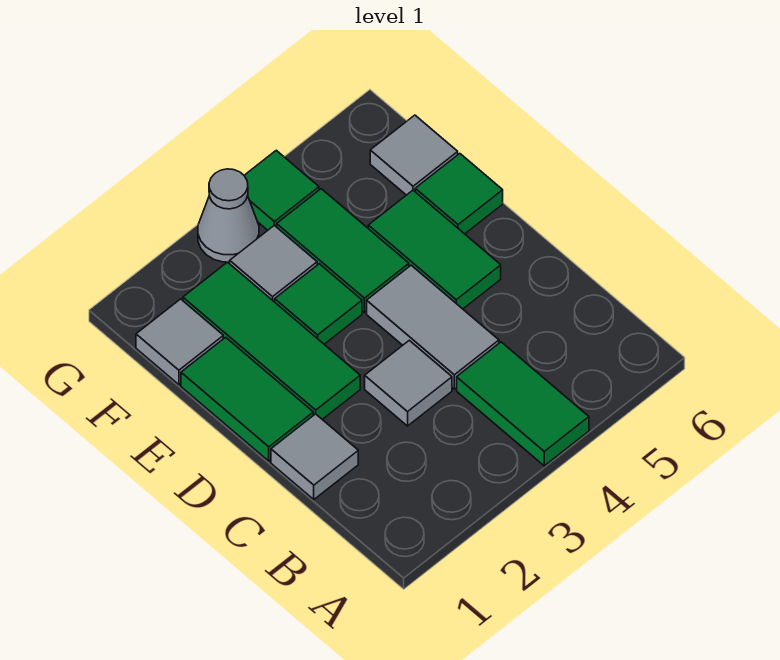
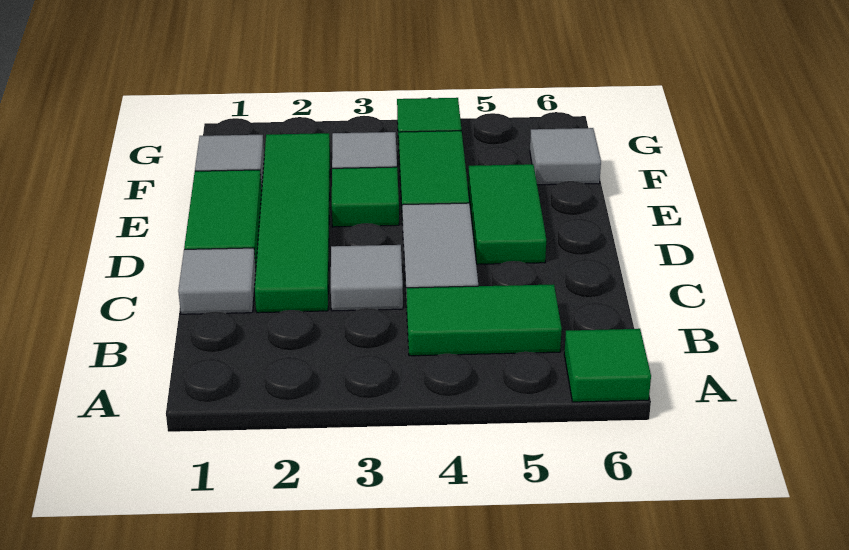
green 1x2 tile [457,342,589,466] -> green 1x2 tile turned to [407,284,562,356]
green 1x3 tile [183,262,360,419] -> green 1x4 tile [255,133,330,313]
green 1x1 tile [415,154,503,234] -> green 1x1 tile moved to [564,329,651,402]
grey 1x1 cone [198,169,259,262] -> none

